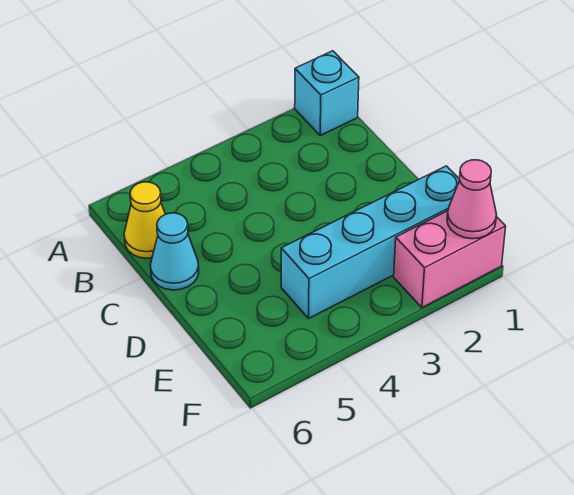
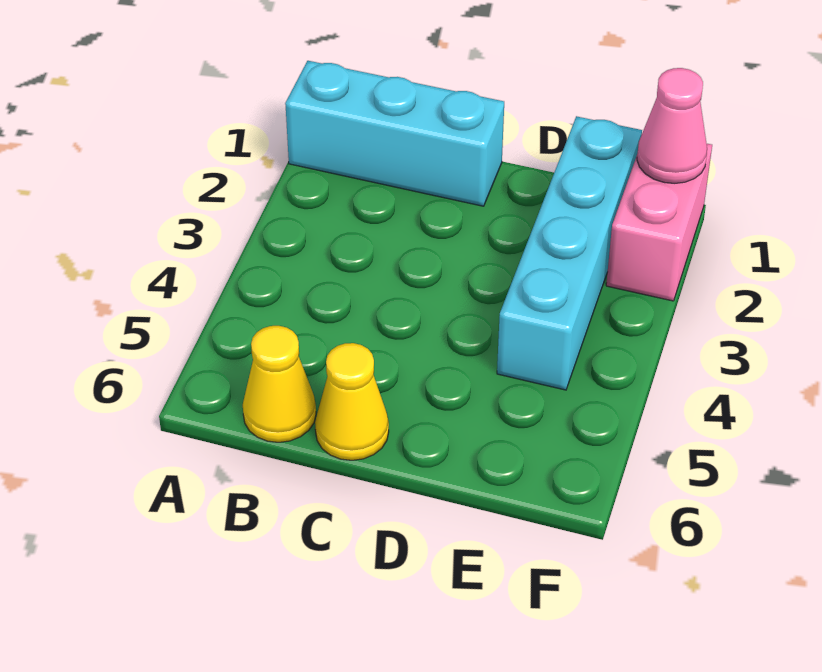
cyan 1x1 brick [295,51,359,135] -> cyan 1x3 brick [285,61,504,206]
cyan 1x1 cone [150,213,199,290] -> yellow 1x1 cone [315,343,389,460]

